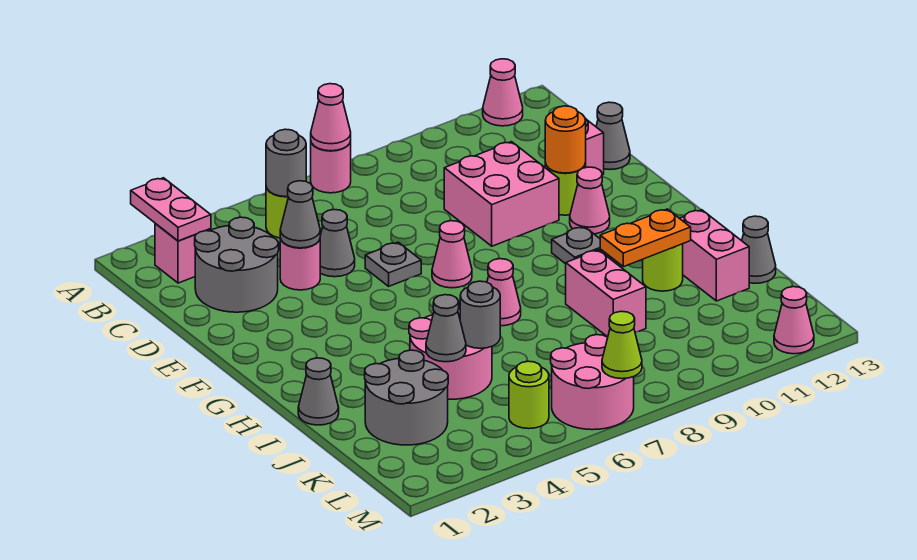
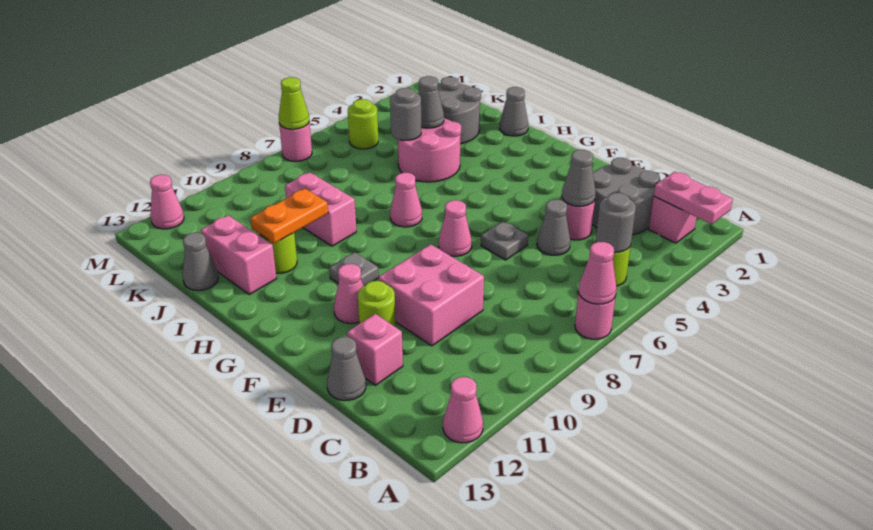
orange 1x1 round brick [545,106,586,173] -> none
pink 2x2 round brick [551,335,634,430] -> pink 1x1 round brick [279,122,312,161]

